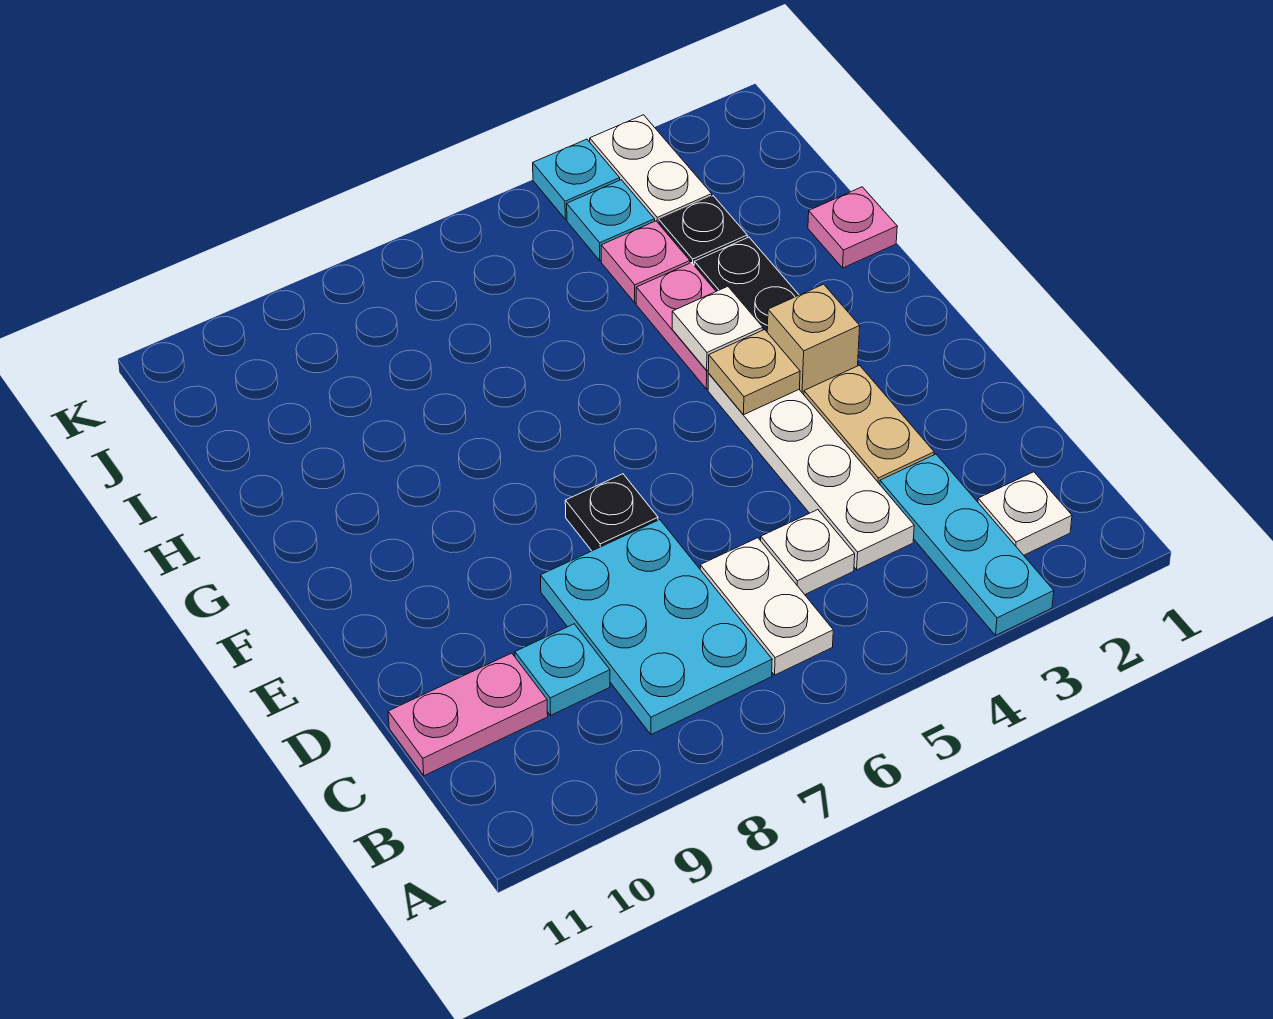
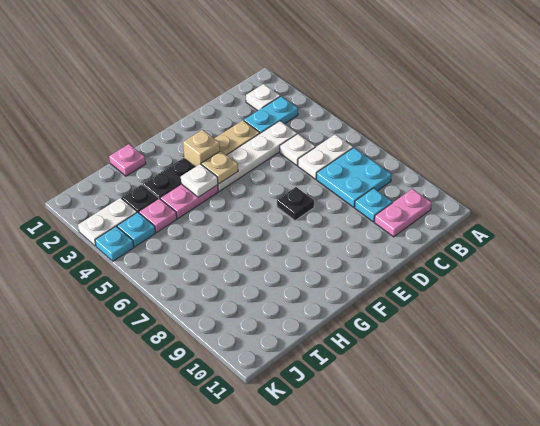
cyan 1x3 plate [880,454,1054,635] -> cyan 1x2 plate [244,96,298,133]
cyan 2x3 plate [541,520,772,735] -> cyan 2x2 plate [316,148,392,207]
pink 1x2 plate [388,653,548,776] -> pink 1x2 plate turned to [375,189,432,237]

